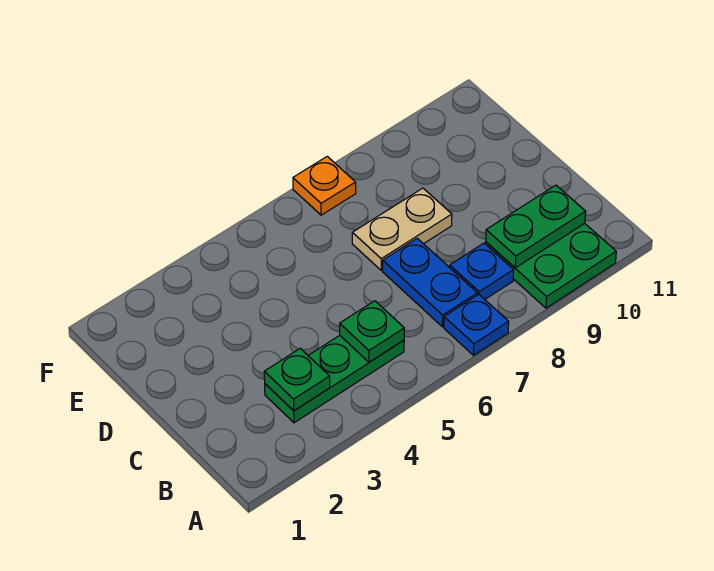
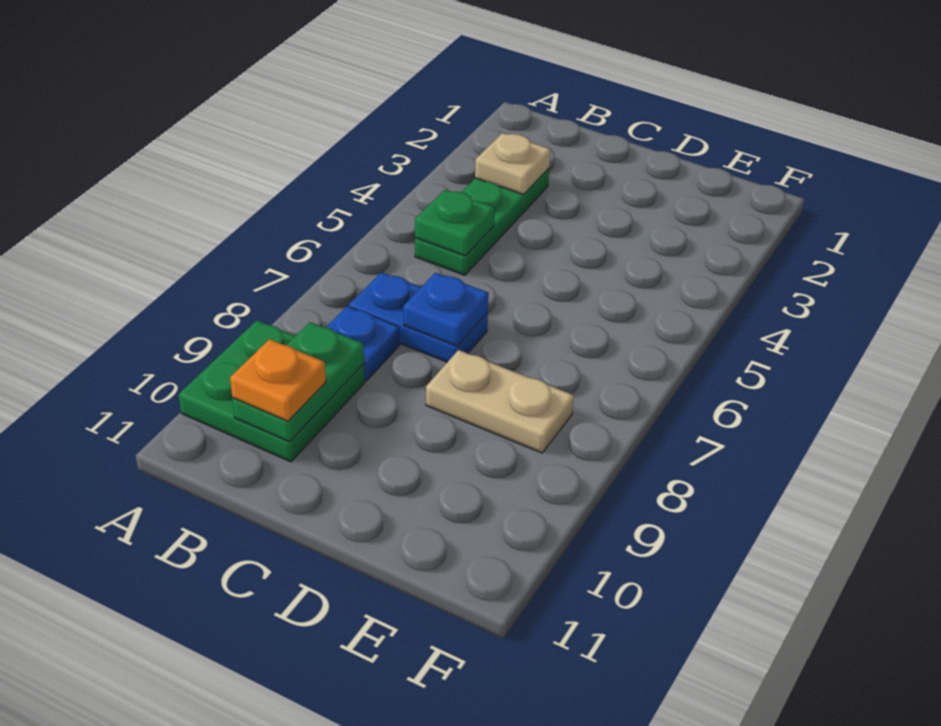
blue 1x1 plate [444,294,509,355] -> blue 1x1 plate moved to [403,273,489,346]
green 1x1 plate [264,348,330,411] -> tan 1x1 plate [475,133,551,195]
tan 1x2 plate [352,188,452,270] -> tan 1x2 plate turned to [426,350,574,453]
orange 1x1 plate [293,156,356,215] -> orange 1x1 plate moved to [230,339,326,421]

